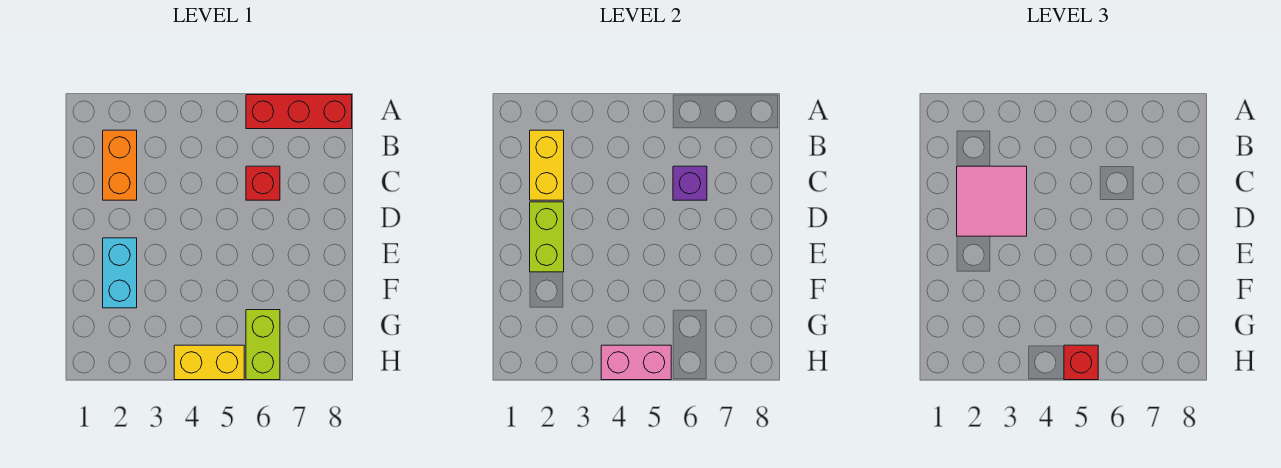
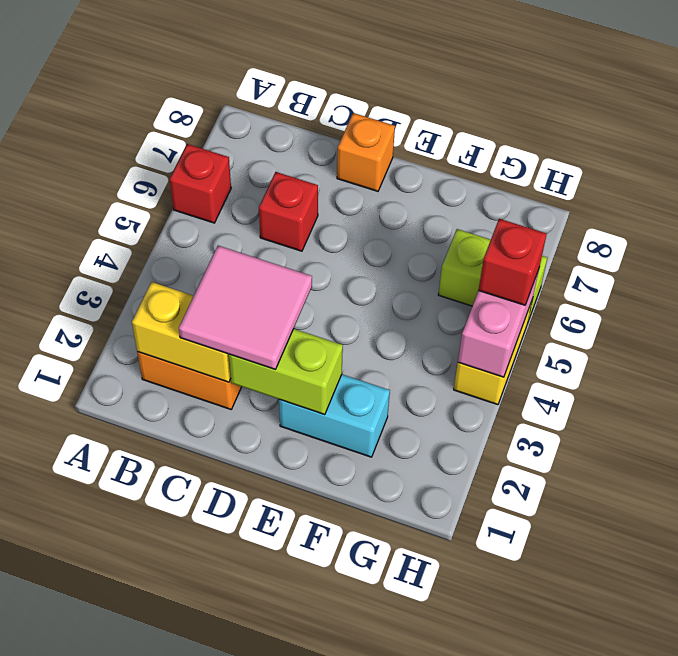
red 1x3 brick [246,95,352,129] -> red 1x1 brick [170,144,231,223]
purple 1x1 brick [673,166,707,200] -> none
none -> orange 1x1 brick [337,113,395,191]

